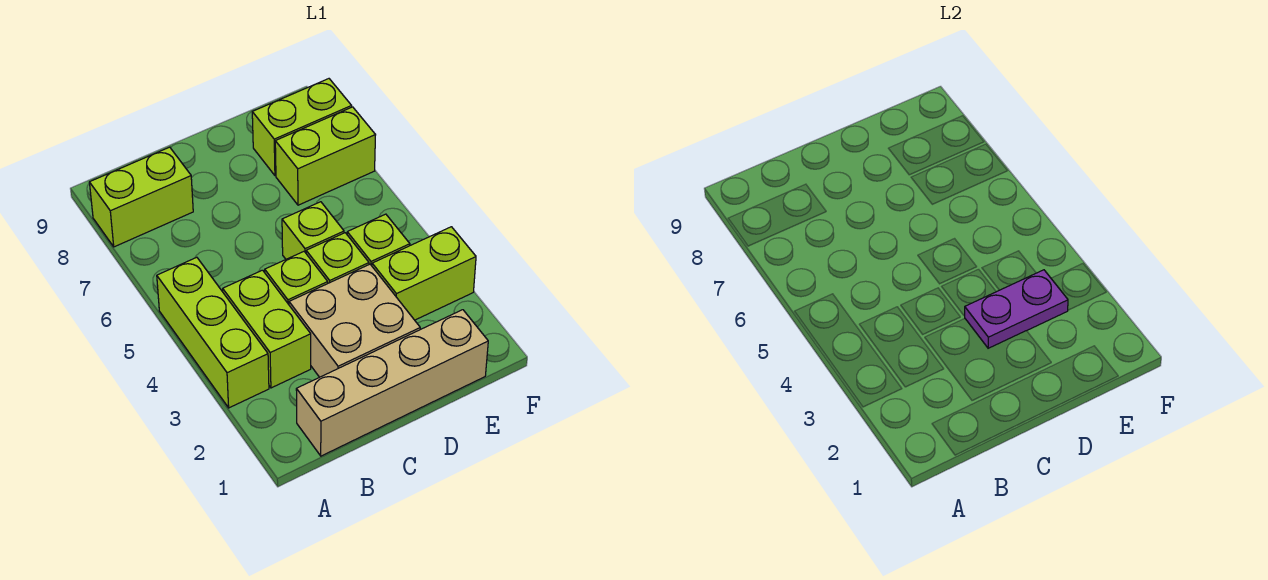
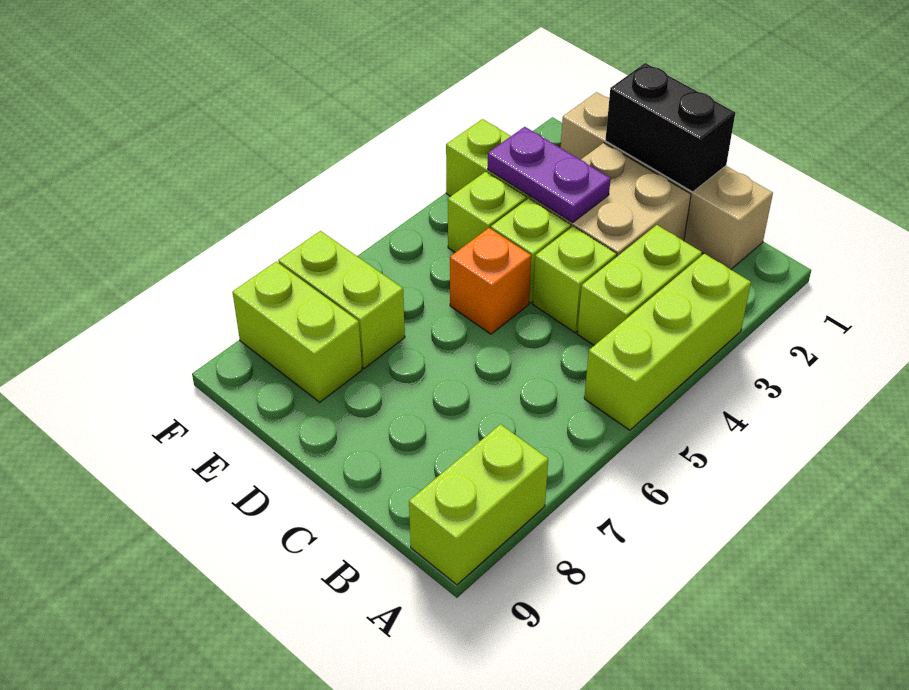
lime 1x2 brick [89,147,193,247] -> lime 1x2 brick turned to [409,424,548,585]
none -> black 1x2 brick [605,63,735,192]
lime 1x1 brick [282,202,344,259] -> orange 1x1 brick [450,228,531,334]

